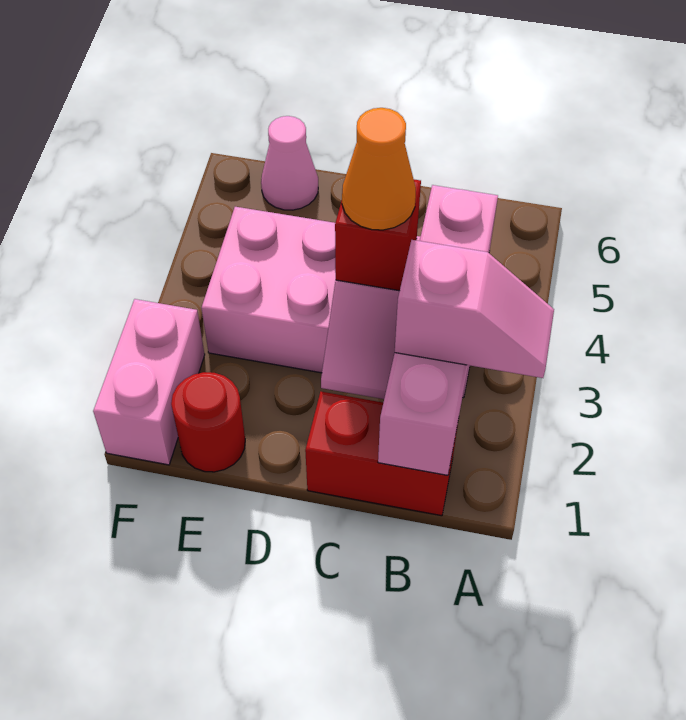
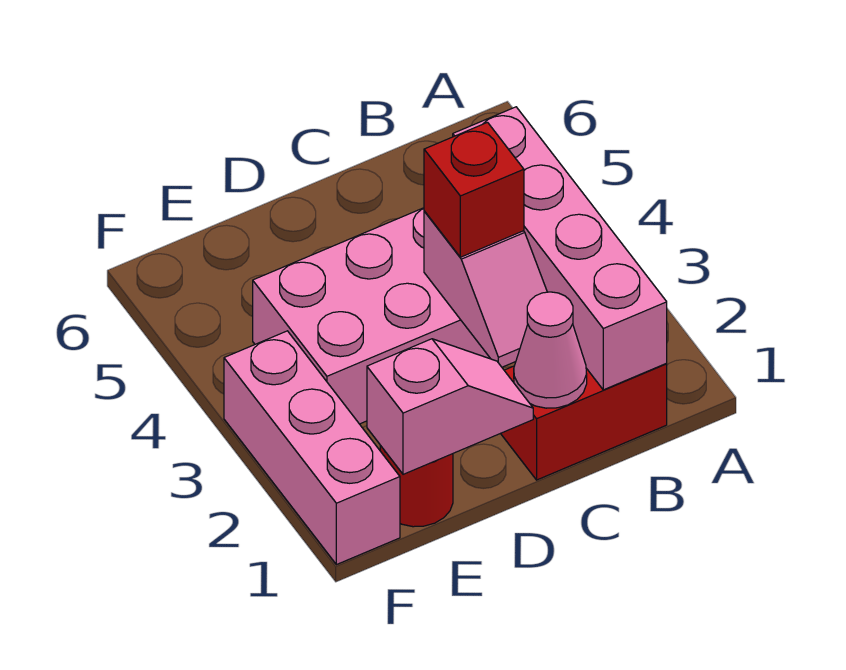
pink 1x2 slope [395,240,554,378] -> pink 1x2 slope moved to [367,339,533,474]
orange 1x1 cone [342,108,416,230] -> none
pink 1x1 cone [261,116,318,210] -> pink 1x1 cone moved to [514,292,587,408]
pink 1x2 brick [93,299,205,465] -> pink 1x3 brick [224,331,400,565]

